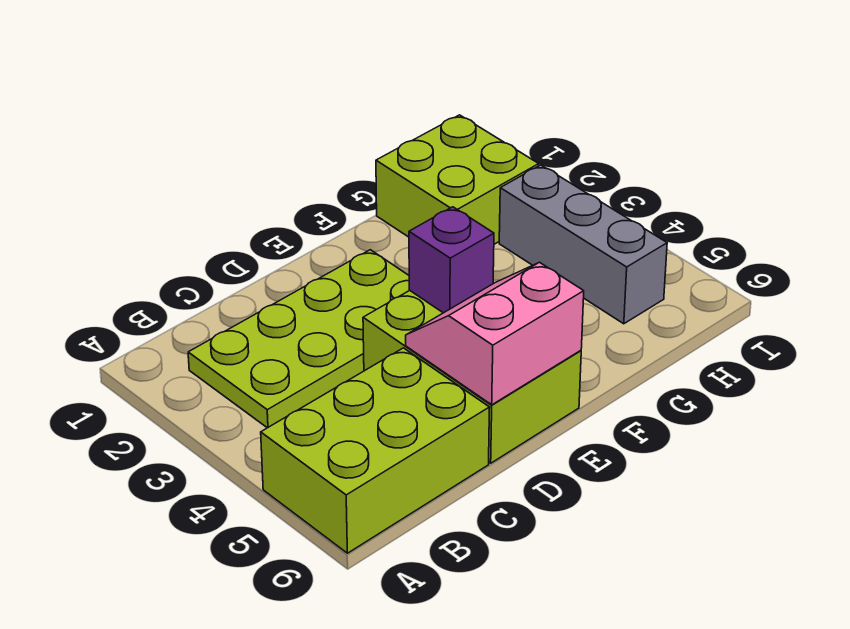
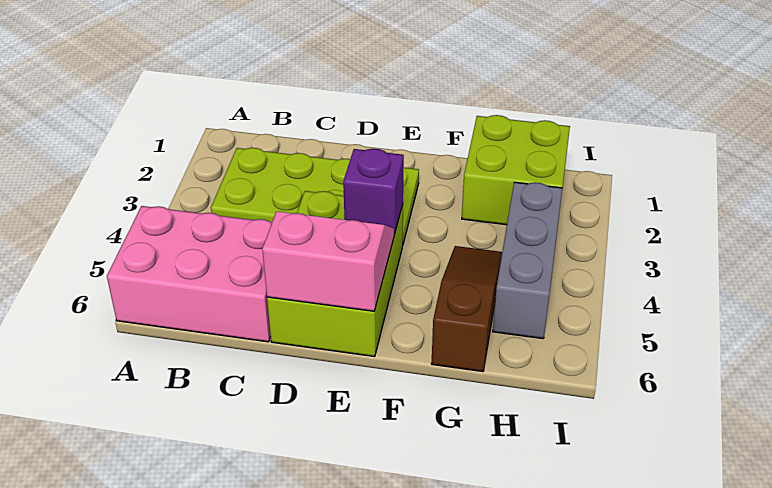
lime 2x3 brick [261,348,490,553] -> pink 2x3 brick [107,206,272,342]
none -> brown 1x3 slope [431,246,502,372]

